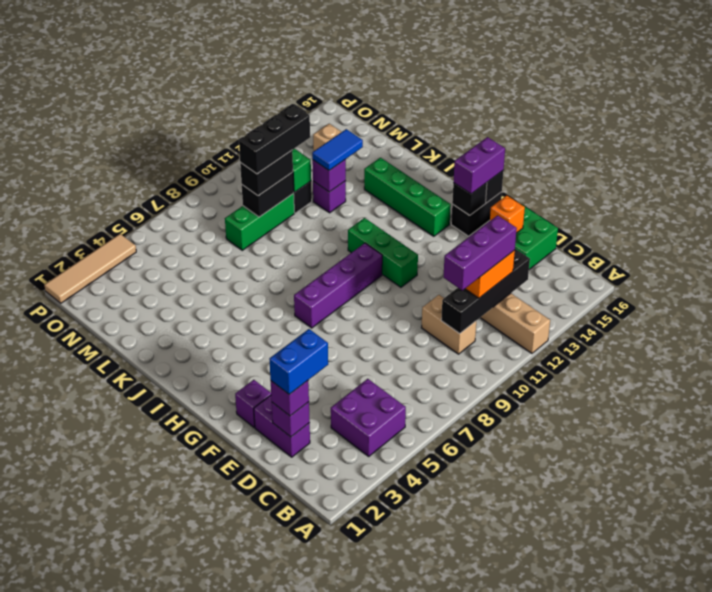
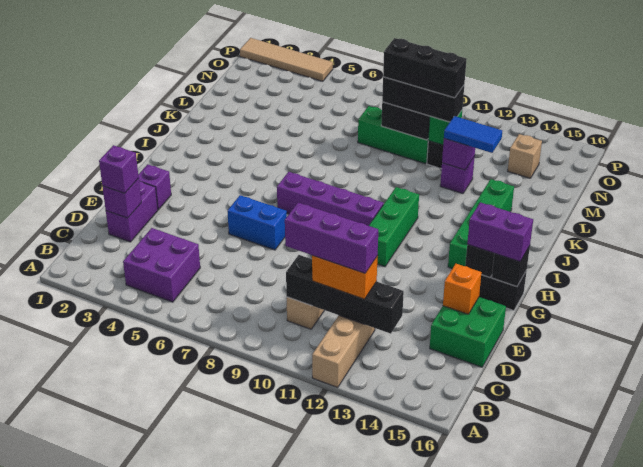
blue 1x2 brick [269,329,328,394] -> blue 1x2 brick moved to [227,195,287,250]
black 1x2 brick [240,150,293,196] -> black 1x3 brick [382,77,464,122]

